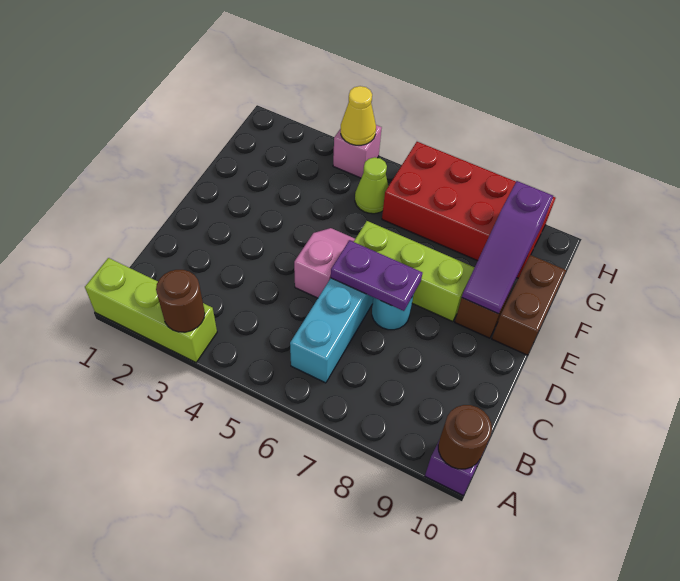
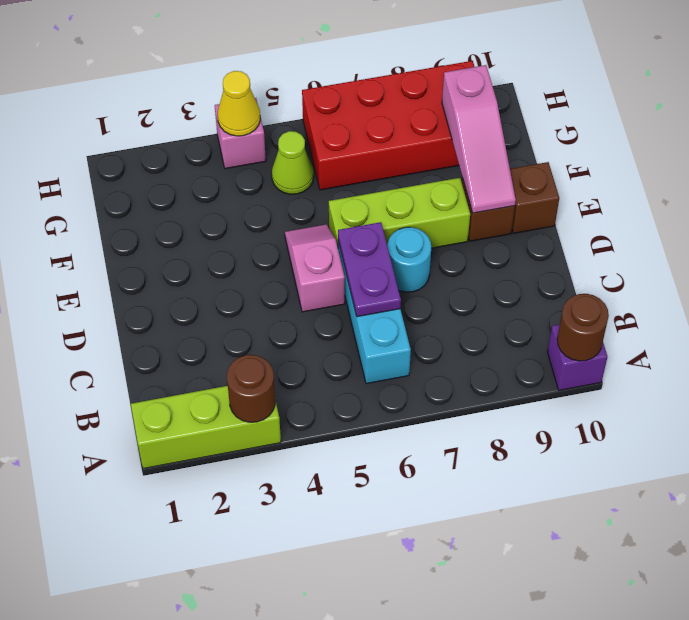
purple 1x2 plate [331,240,422,311] -> purple 1x2 plate turned to [338,222,401,317]
purple 1x3 slope [462,181,553,314] -> pink 1x3 slope [442,65,516,213]
brown 1x2 brick [492,255,566,355] -> brown 1x1 brick [510,162,559,233]

